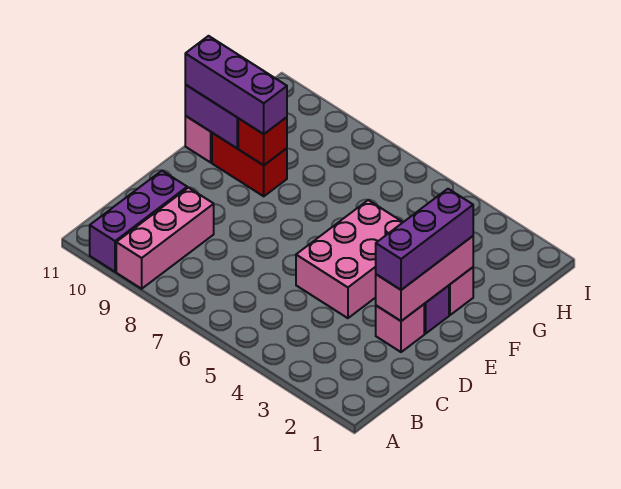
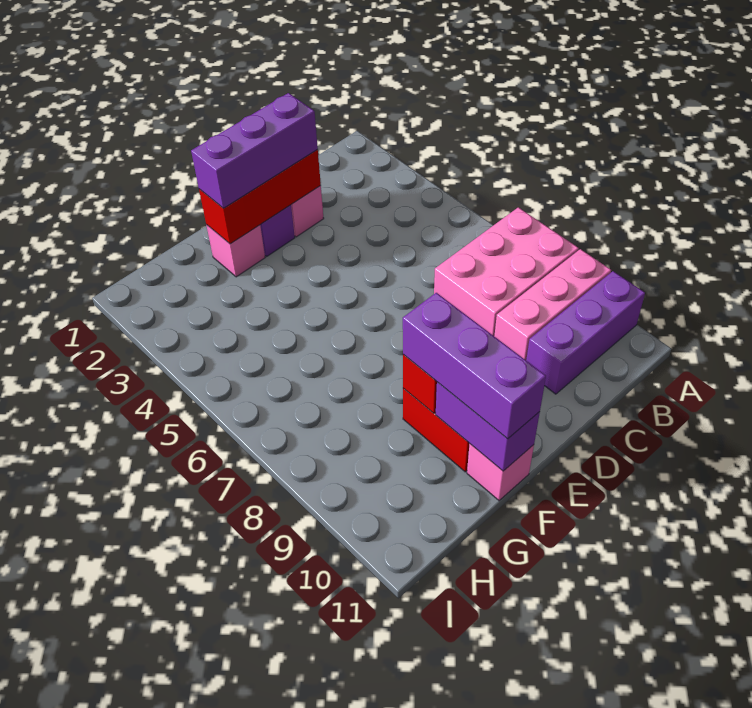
pink 1x3 brick [376,236,473,321] -> red 1x3 brick [199,150,321,244]
pink 2x3 brick [296,200,403,318] -> pink 2x3 brick moved to [434,207,579,336]

